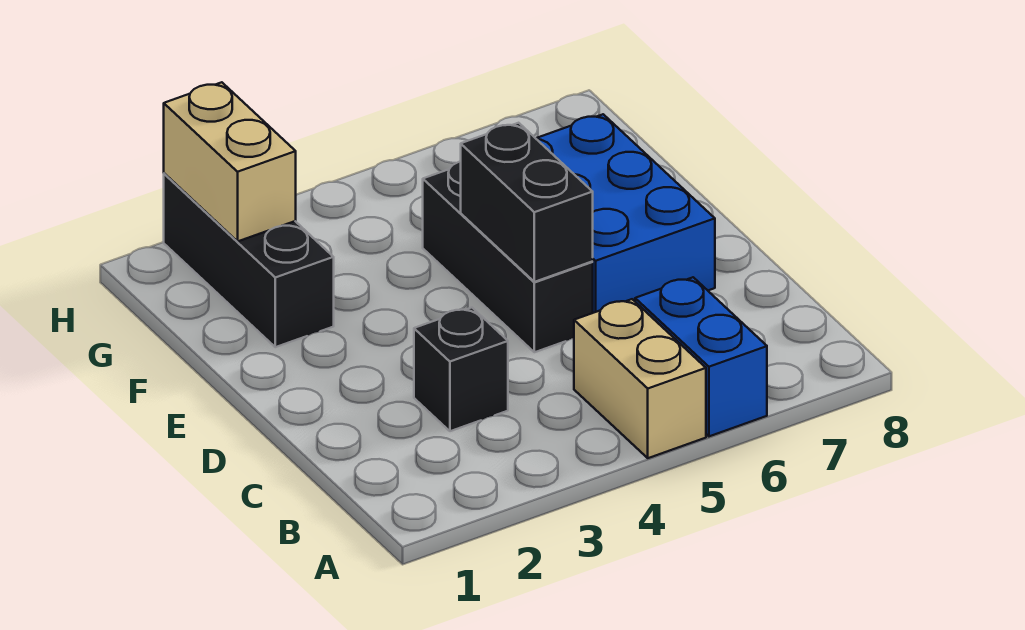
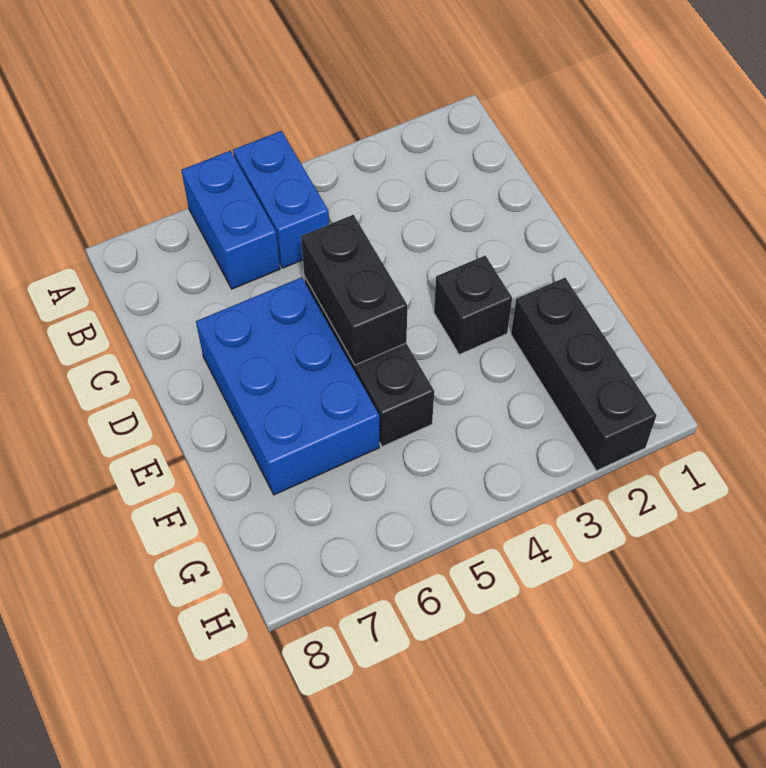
tan 1x2 brick [574,299,706,458] -> blue 1x2 brick [233,131,329,268]
black 1x1 brick [414,308,508,431] -> black 1x1 brick moved to [434,256,512,354]
tan 1x2 brick [164,82,296,241] -> none

